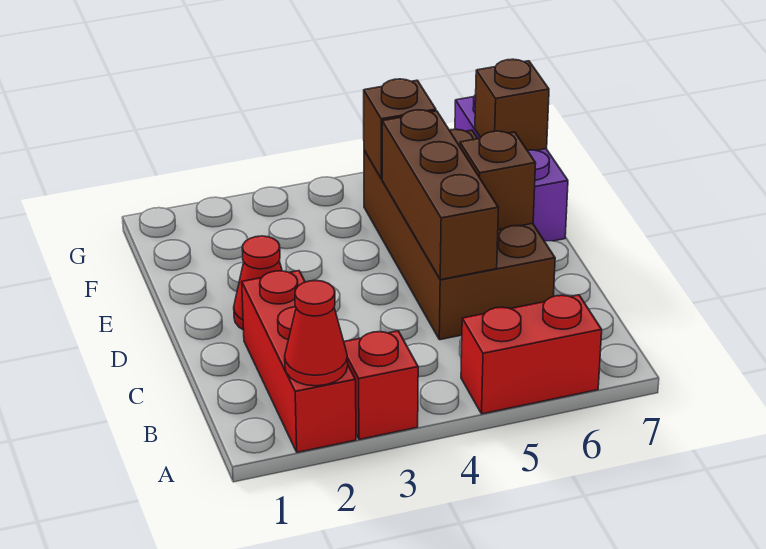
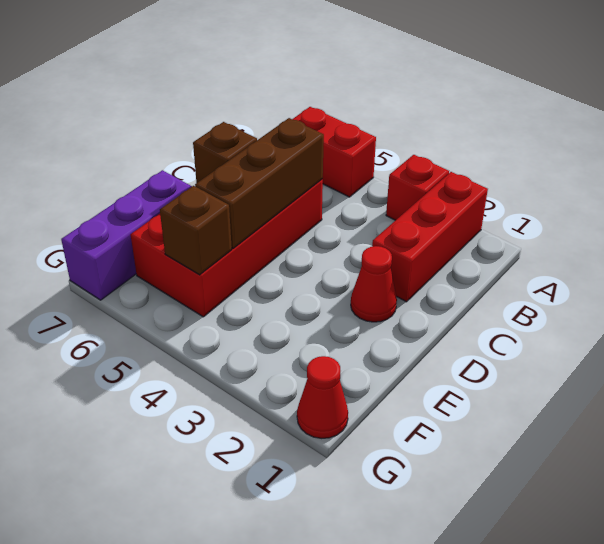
red 1x1 cone [285,280,348,386] -> red 1x1 cone moved to [297,356,348,438]
brown 2x4 brick [364,129,555,340] -> red 2x4 brick [131,179,323,317]
brown 1x1 brick [475,59,549,150] -> none

